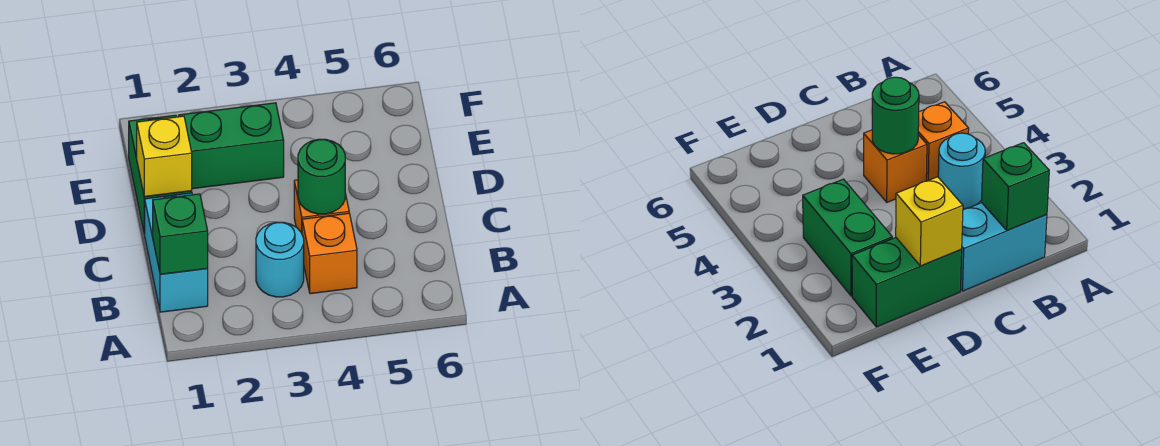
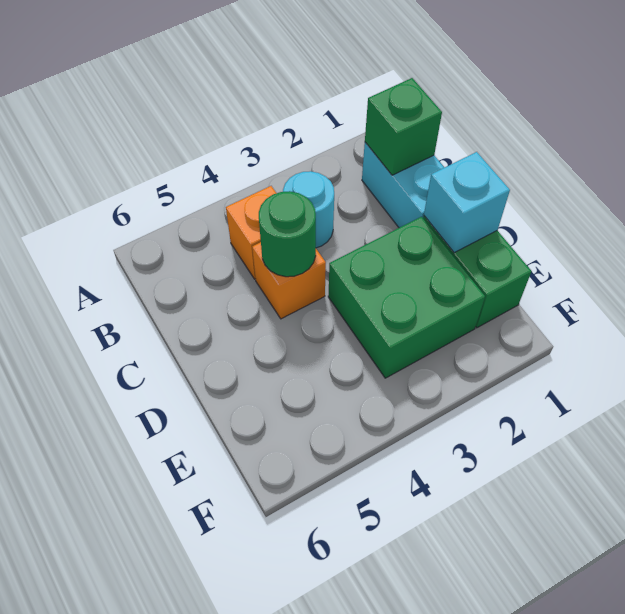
yellow 1x1 brick [137,116,192,197] -> cyan 1x1 brick [424,152,510,253]
green 1x2 brick [179,103,284,189] -> green 2x2 brick [328,217,485,378]

